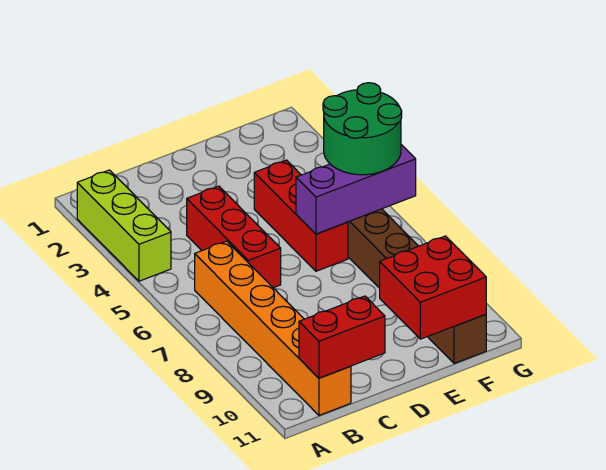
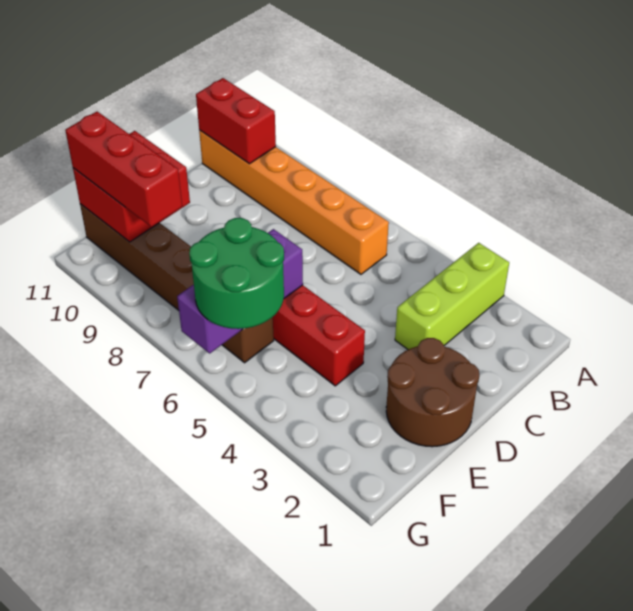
lime 1x3 brick [77,170,171,281] -> lime 1x3 brick turned to [395,243,509,350]
red 1x2 brick [299,296,385,378] -> red 1x2 brick turned to [196,78,276,164]
red 1x3 brick [187,186,281,288] -> red 1x3 brick moved to [65,112,182,227]
none -> brown 2x2 round brick [386,338,479,447]

